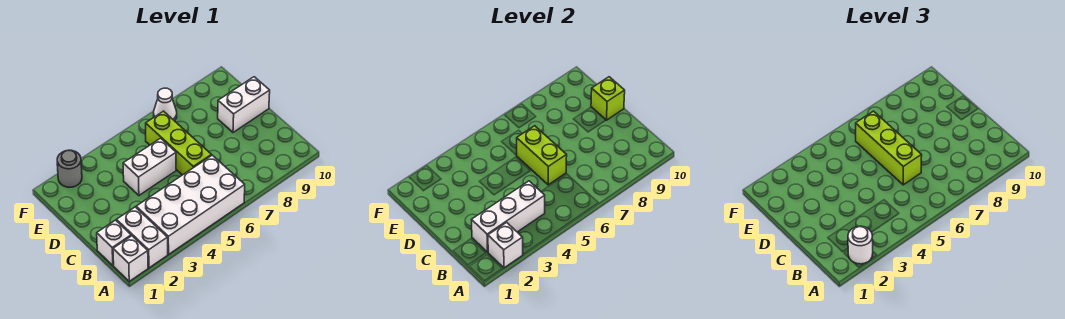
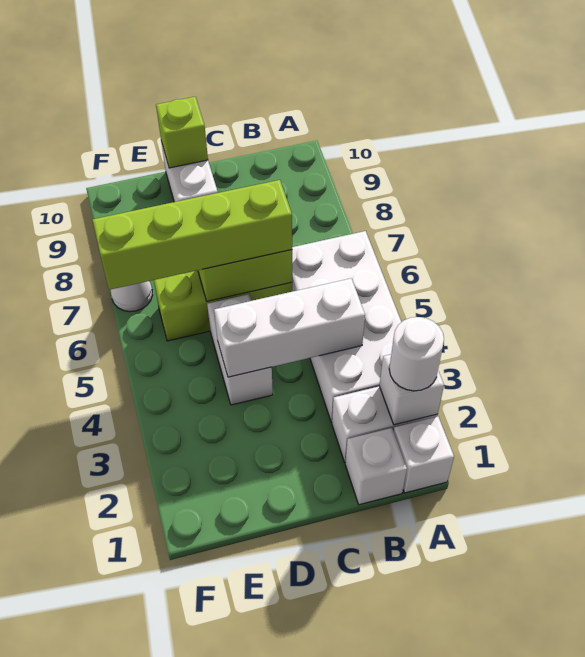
white 1x3 brick [472,181,545,252] -> white 1x3 brick turned to [214,278,365,377]
lime 1x3 brick [856,111,922,185] -> lime 1x4 brick [93,180,292,290]
grey 1x1 round brick [57,150,82,187] -> none

